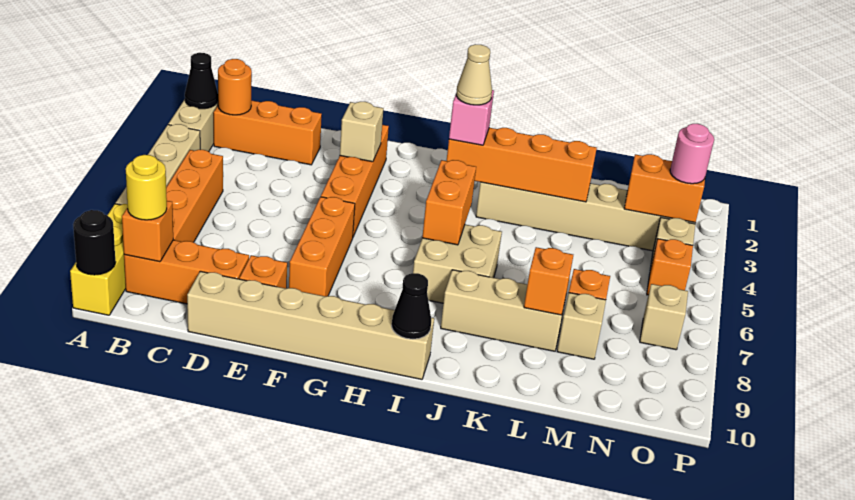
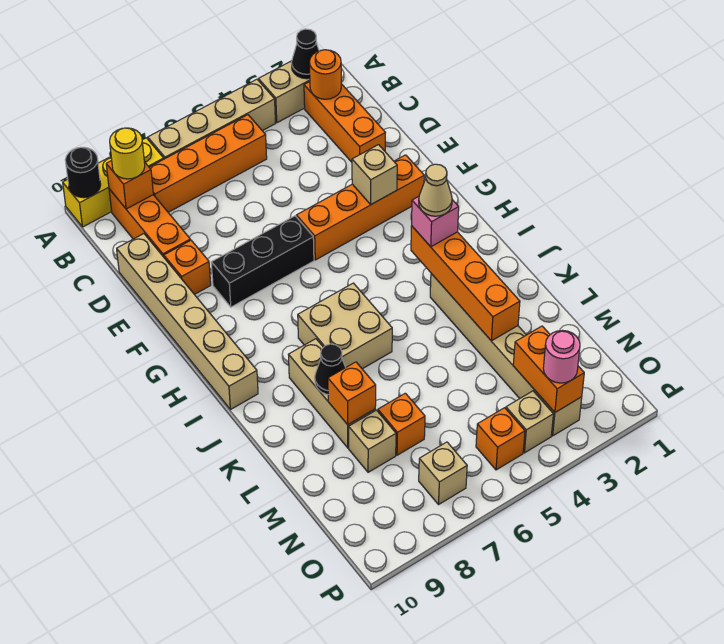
orange 1x3 brick [289,197,355,296] -> black 1x3 brick [211,216,314,307]
orange 1x2 brick [422,160,476,245] -> none
black 1x1 cone [392,273,431,339] -> black 1x1 cone moved to [315,344,346,395]

